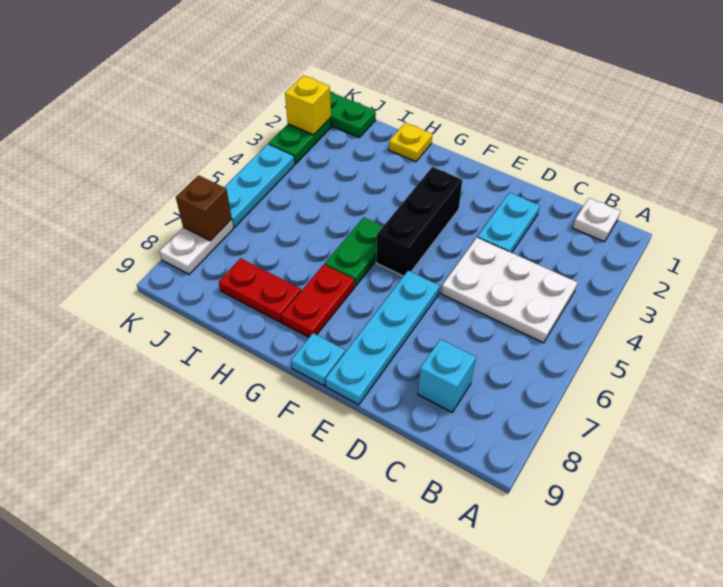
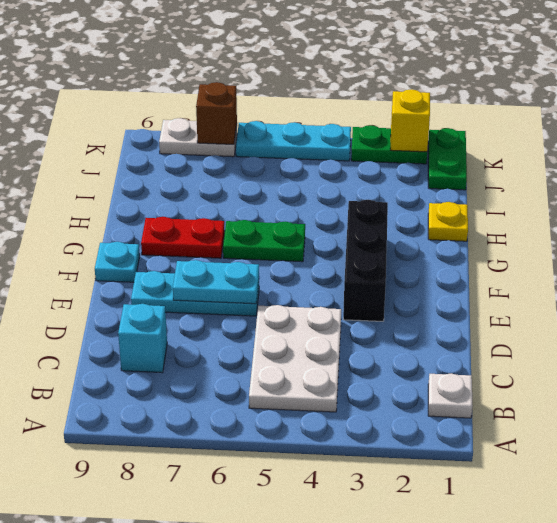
cyan 1x2 plate [477,193,540,253] -> cyan 1x2 plate moved to [173,260,259,304]
cyan 1x4 plate [325,271,440,405] -> cyan 1x3 plate [131,271,259,316]
black 1x3 brick [376,167,462,276] -> black 1x3 brick turned to [343,200,388,321]
red 1x2 plate [219,258,301,322] -> none

